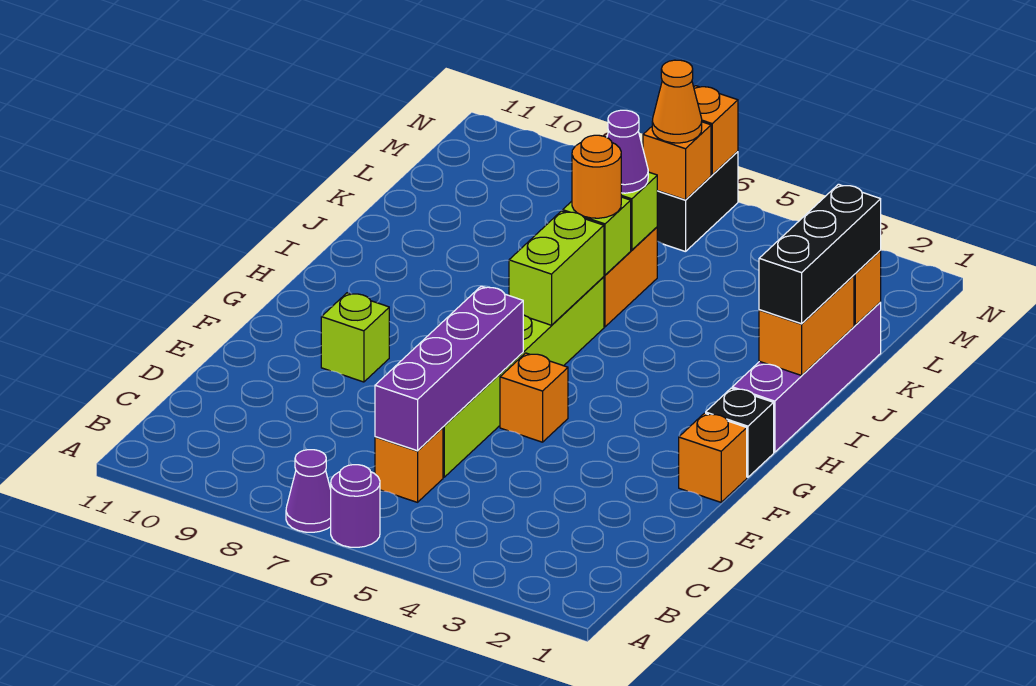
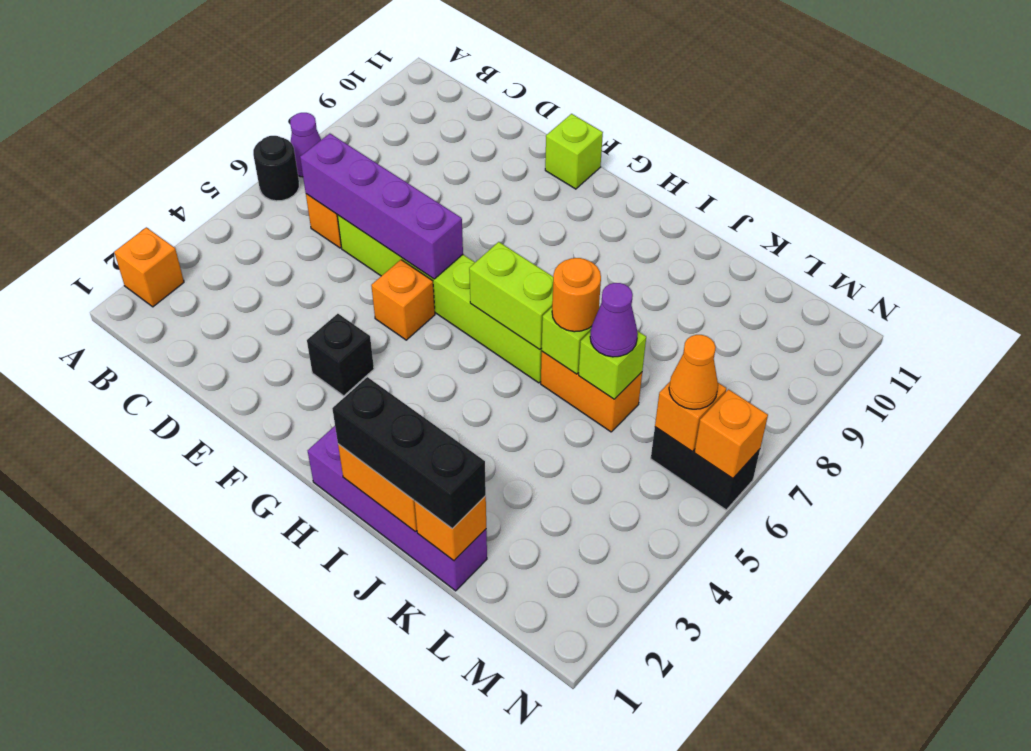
purple 1x1 round brick [331,465,380,547] -> black 1x1 round brick [253,136,299,201]
orange 1x1 brick [679,413,747,502] -> orange 1x1 brick moved to [114,227,184,307]
lime 1x1 brick [321,293,389,382] -> lime 1x1 brick moved to [545,114,603,189]
black 1x1 brick [706,388,774,477] -> black 1x1 brick moved to [307,314,374,396]

